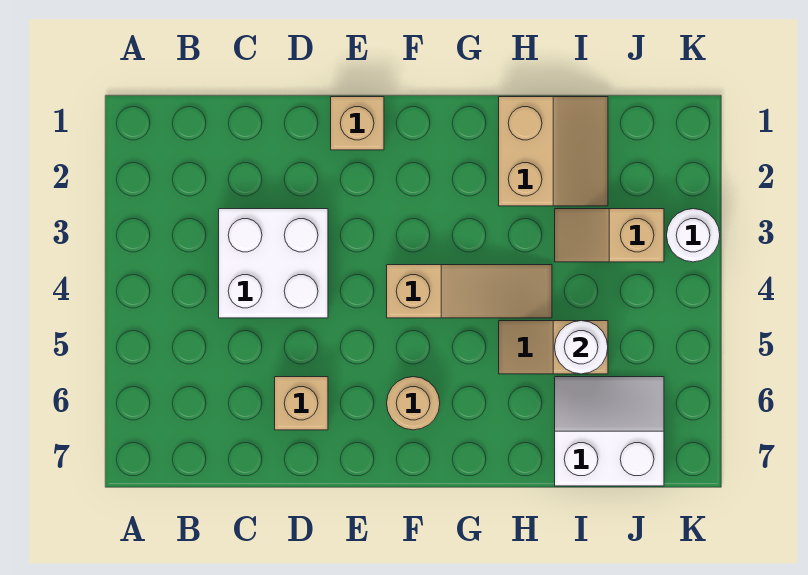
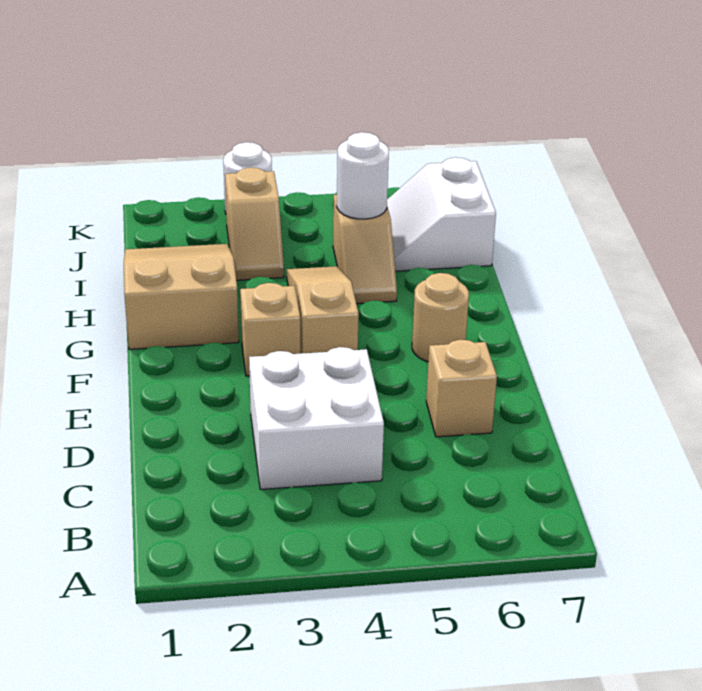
tan 1x1 brick [331,97,384,150] -> tan 1x1 brick moved to [240,283,300,376]
tan 2x2 slope [499,97,608,206] -> tan 2x3 slope [124,244,239,349]

